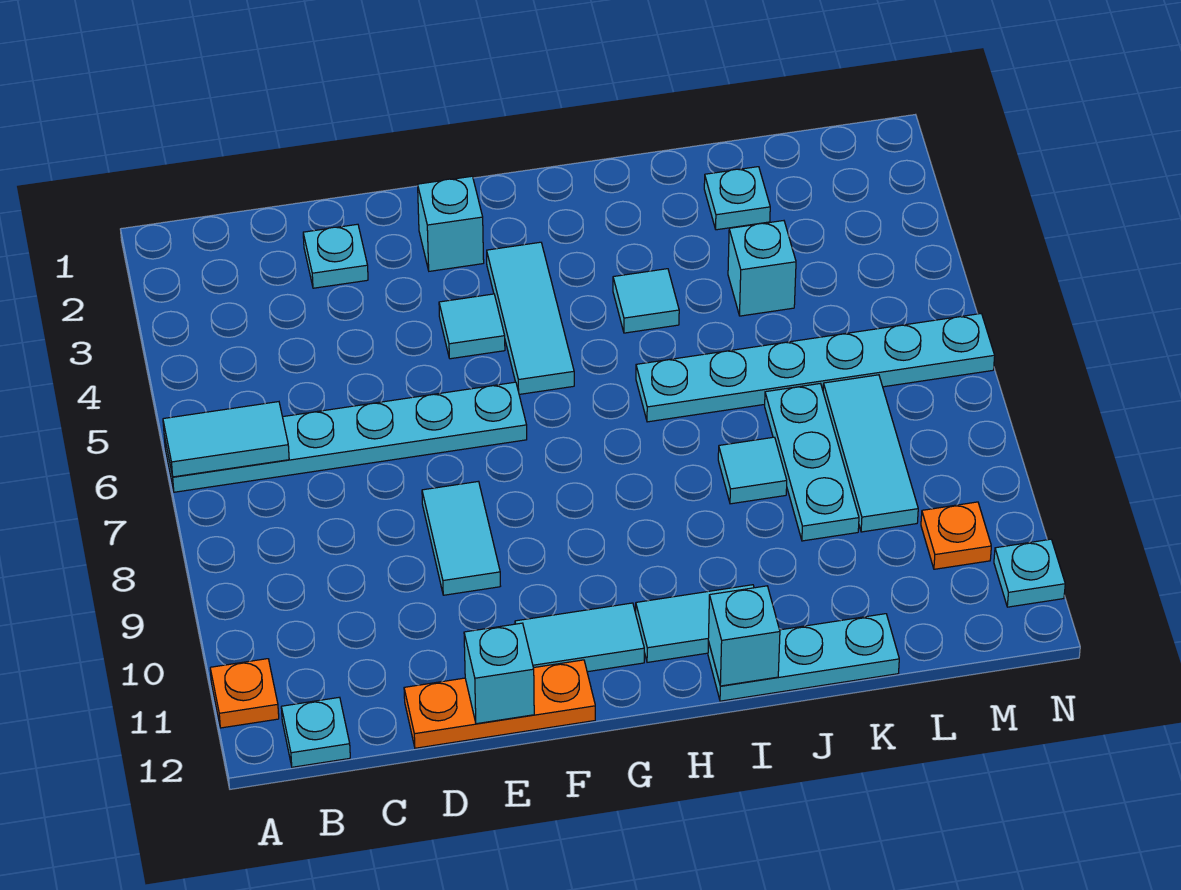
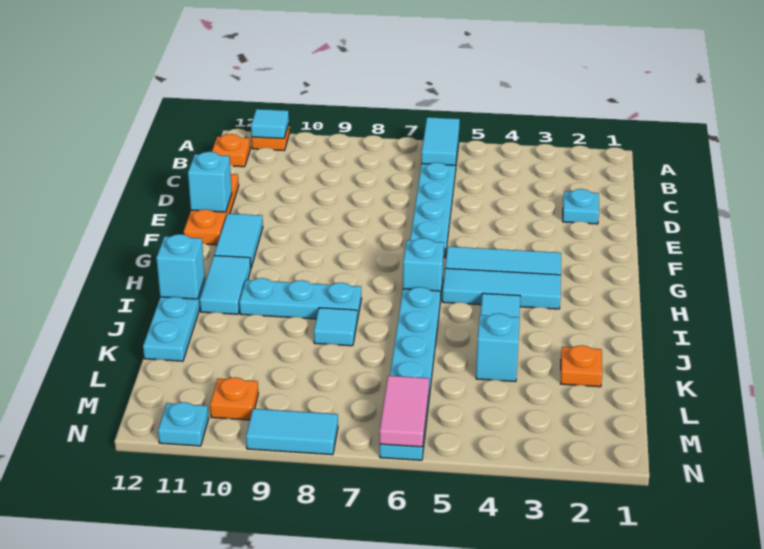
cyan 1x1 plate [281,697,350,767] -> orange 1x1 plate [212,134,250,167]
cyan 1x2 tile [422,481,500,595] -> cyan 1x2 tile moved to [246,409,338,455]
cyan 1x1 brick [418,176,484,271] -> cyan 1x1 brick moved to [403,238,444,301]
cyan 1x1 tile [439,294,505,359] -> cyan 1x1 tile moved to [251,109,289,139]
cyan 1x1 plate [704,167,770,230] -> orange 1x1 plate [561,345,602,387]
cyan 1x3 plate [765,384,859,541] -> cyan 1x3 plate moved to [239,278,362,320]
cyan 1x3 tile [823,375,918,532] -> cyan 1x3 tile moved to [442,268,561,309]
none -> pink 1x2 tile [380,376,429,447]

